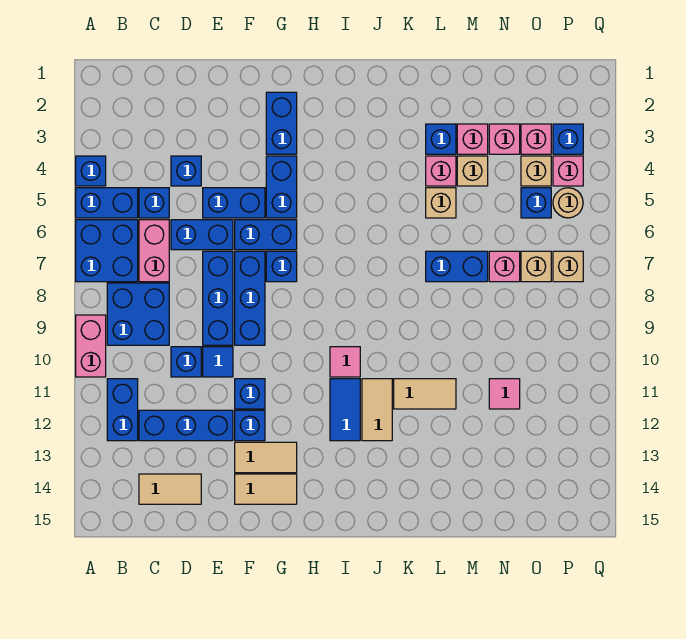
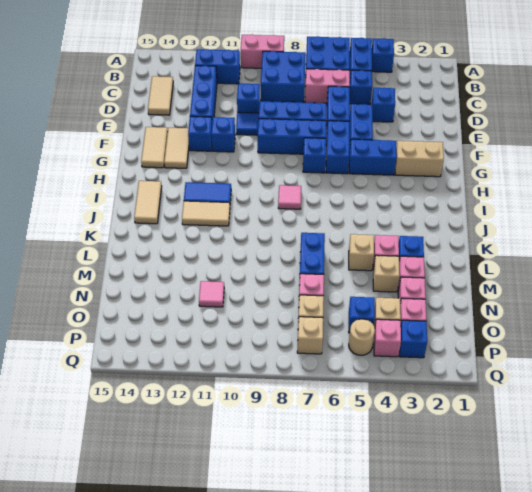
blue 1x2 brick [266,92,297,154] -> tan 1x2 brick [395,141,444,177]
pink 1x1 tile [330,347,360,377] -> pink 1x1 tile moved to [278,185,301,209]
tan 1x2 tile [394,379,456,409] -> tan 1x2 tile moved to [134,181,162,224]

